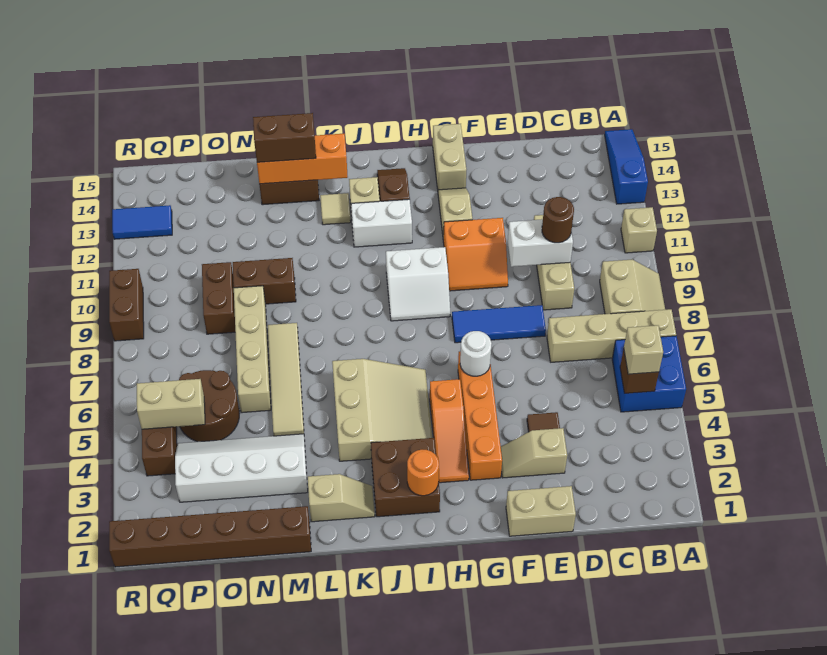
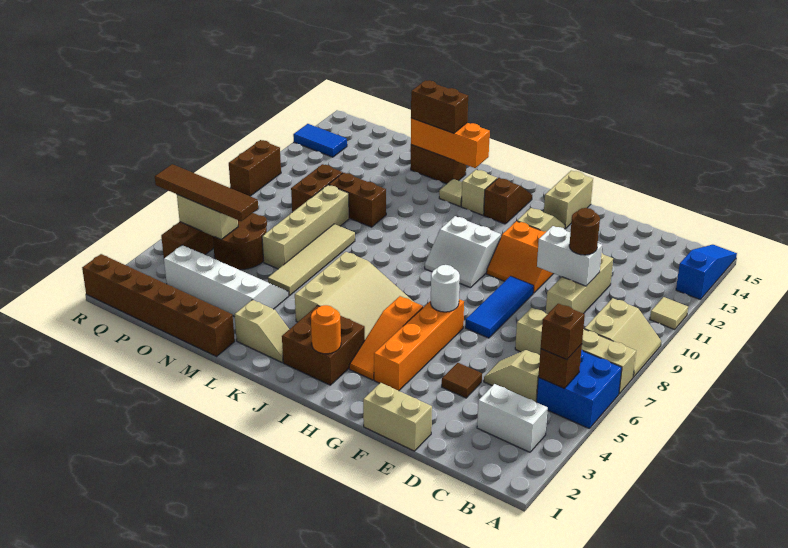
tan 1x1 brick [621,207,657,253] -> tan 1x1 tile [650,297,688,330]
tan 1x1 brick [624,325,663,374] -> brown 1x1 brick [541,303,585,360]
tan 1x2 slope [501,428,567,478] -> tan 1x2 slope moved to [484,350,540,402]
blue 1x3 tile [452,305,546,343] -> blue 1x3 tile turned to [465,276,534,338]
white 1x2 brick [351,199,412,247] -> white 1x2 brick moved to [477,384,548,452]
none -> brown 1x4 tile [155,164,258,221]

